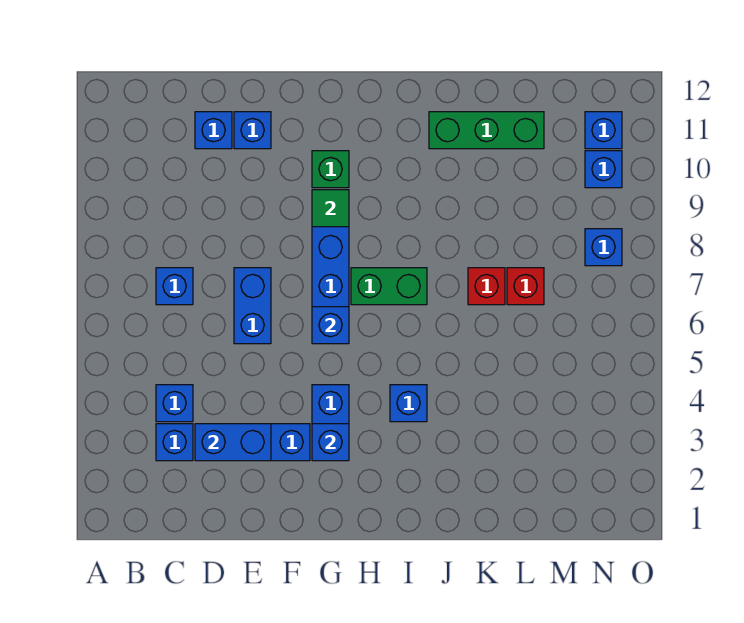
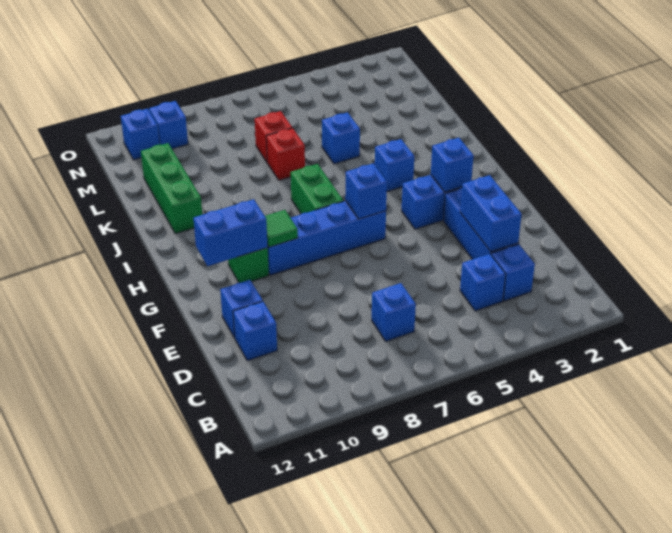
blue 1x2 brick [234,268,271,344] -> blue 1x2 brick moved to [194,199,268,266]
blue 1x1 brick [585,229,622,266] -> blue 1x1 brick moved to [322,112,360,164]

